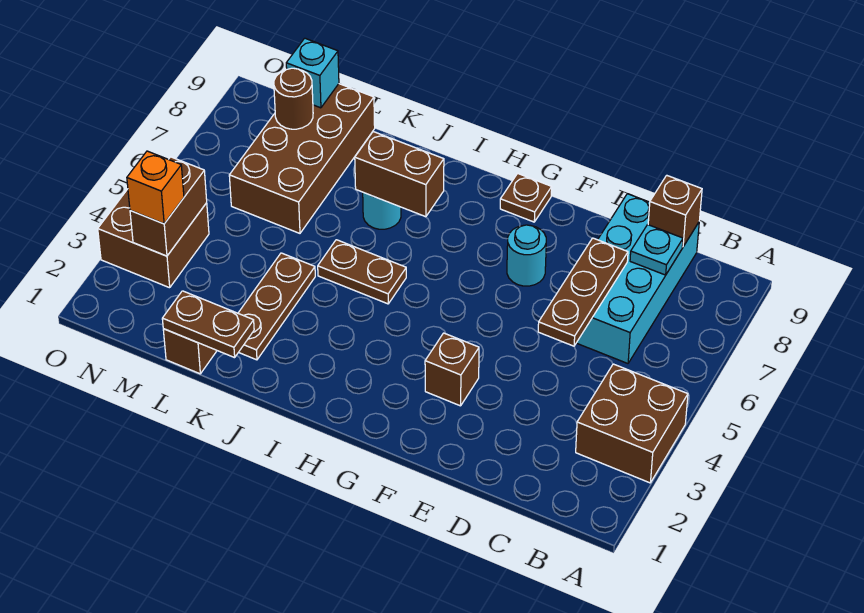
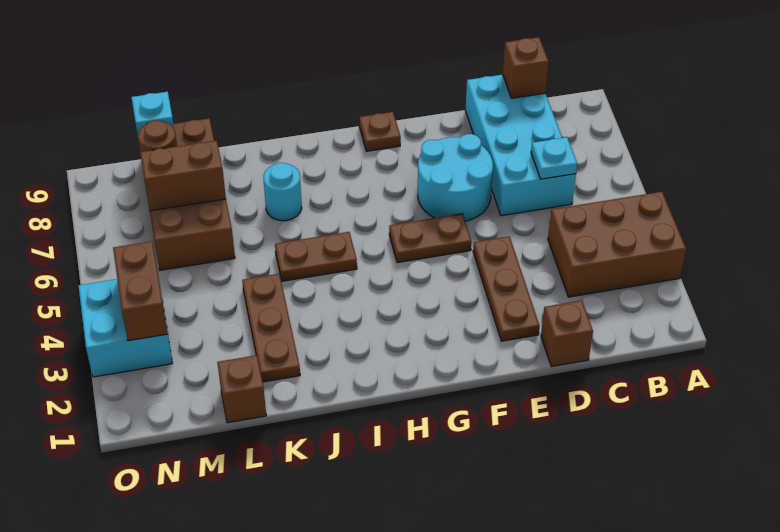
brown 2x2 brick [576,364,688,483] -> brown 2x3 brick [548,192,686,297]
cyan 1x1 plate [630,225,683,275] -> cyan 1x1 plate moved to [531,137,577,179]
brown 1x3 plate [538,238,628,346] -> brown 1x3 plate moved to [473,236,540,341]
brown 1x1 brick [425,333,479,406] -> brown 1x1 brick moved to [541,300,593,367]
cyan 1x1 round brick [507,225,546,286] -> cyan 2x2 round brick [418,134,493,221]
brown 1x2 brick [355,132,444,217] -> brown 1x2 brick moved to [140,140,226,211]
brown 1x2 plate [162,291,254,358] -> brown 1x2 plate moved to [389,214,471,263]
brown 2x2 brick [98,189,209,288] -> cyan 2x2 brick [79,279,172,377]
orange 1x1 brick [127,151,184,224] -> none

